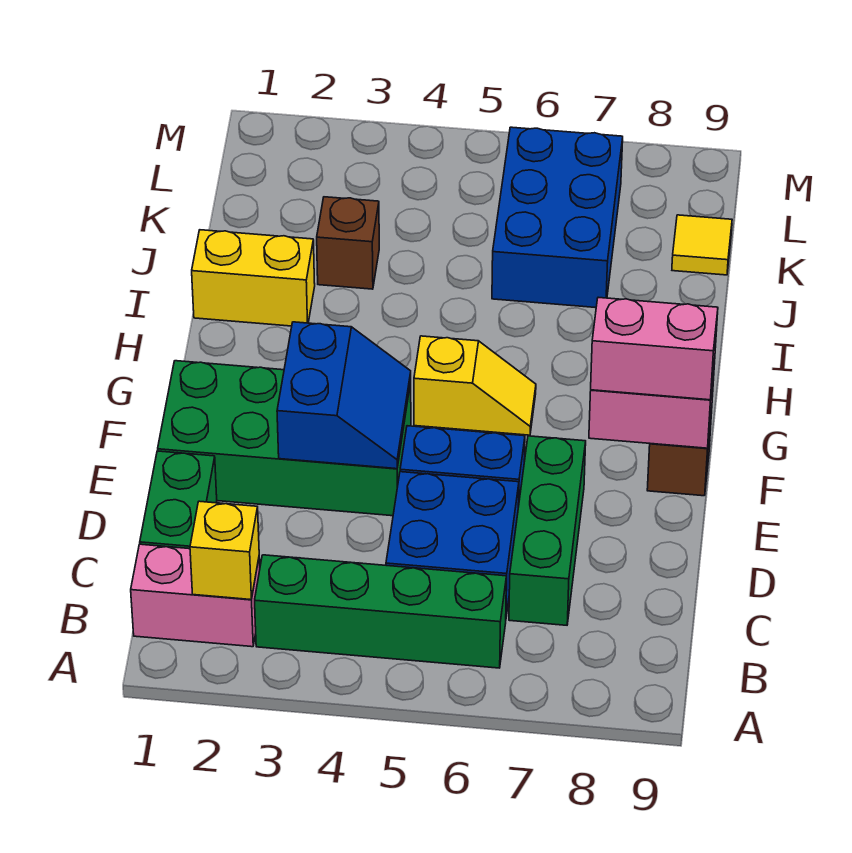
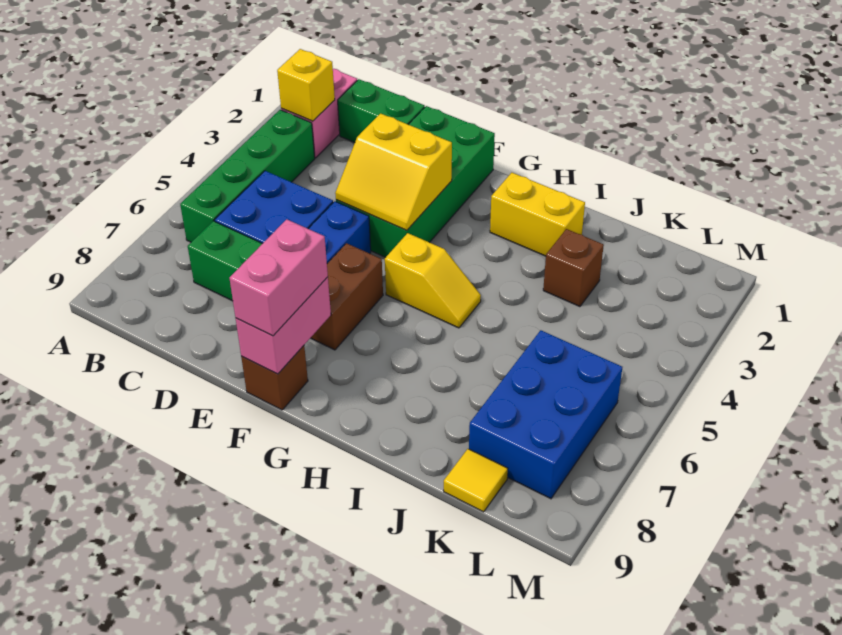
blue 2x2 slope [277,322,411,469] -> yellow 2x2 slope [335,113,452,230]
none -> brown 1x2 brick [311,243,383,350]
yellow 1x2 slope [414,336,536,435] -> yellow 1x2 slope turned to [385,233,481,328]
yellow 1x2 brick [192,230,315,326] -> yellow 1x2 brick turned to [490,173,585,256]
blue 2x3 brick [492,127,623,308] -> blue 2x3 brick turned to [469,330,622,499]

